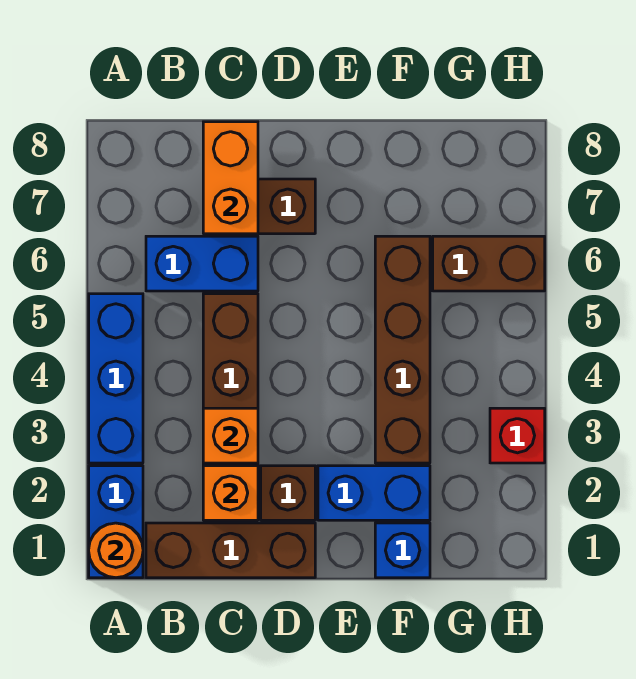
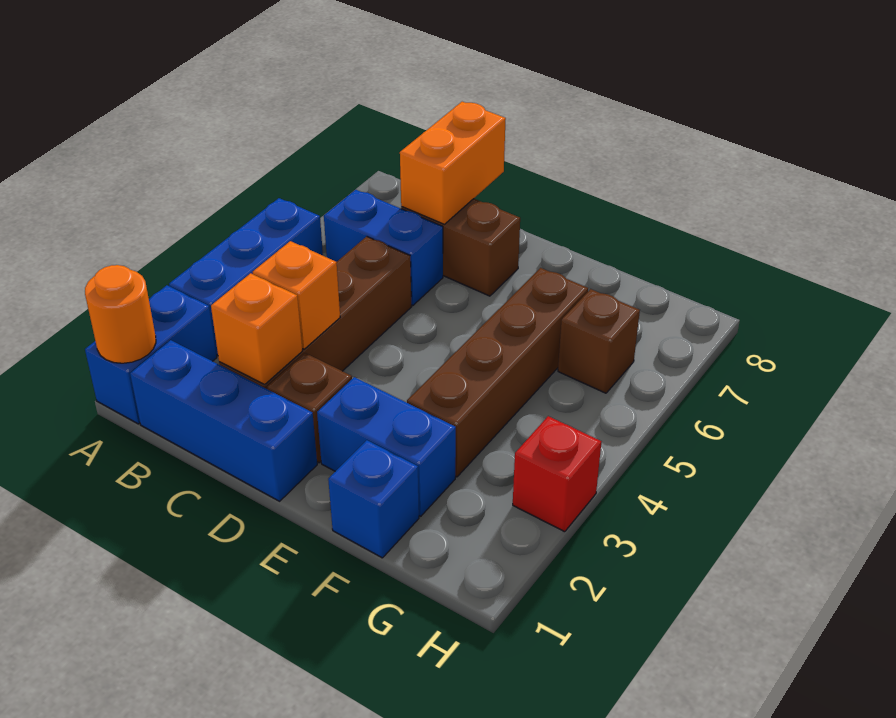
brown 1x3 brick [146,523,315,578] -> blue 1x3 brick [130,340,317,501]
brown 1x2 brick [433,236,545,291] -> brown 1x1 brick [558,289,640,393]

